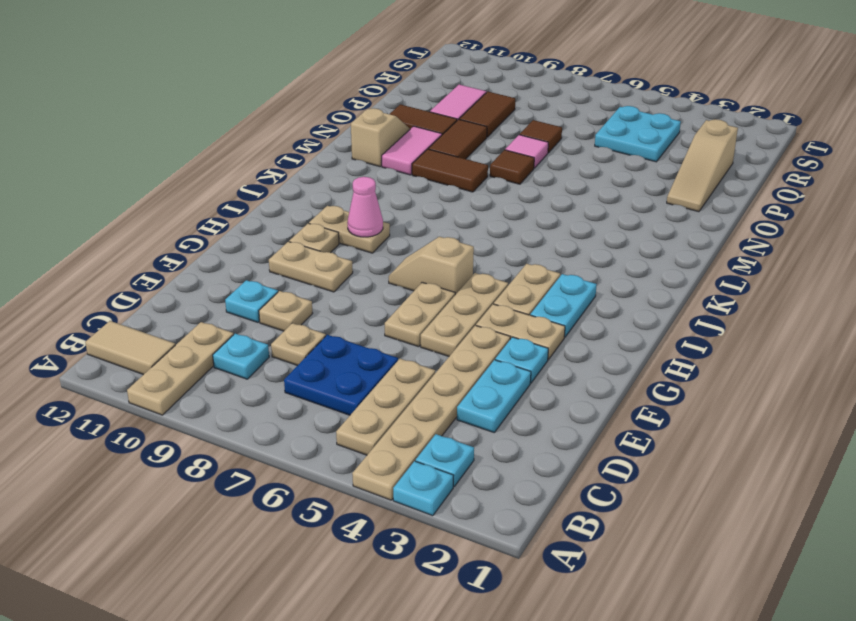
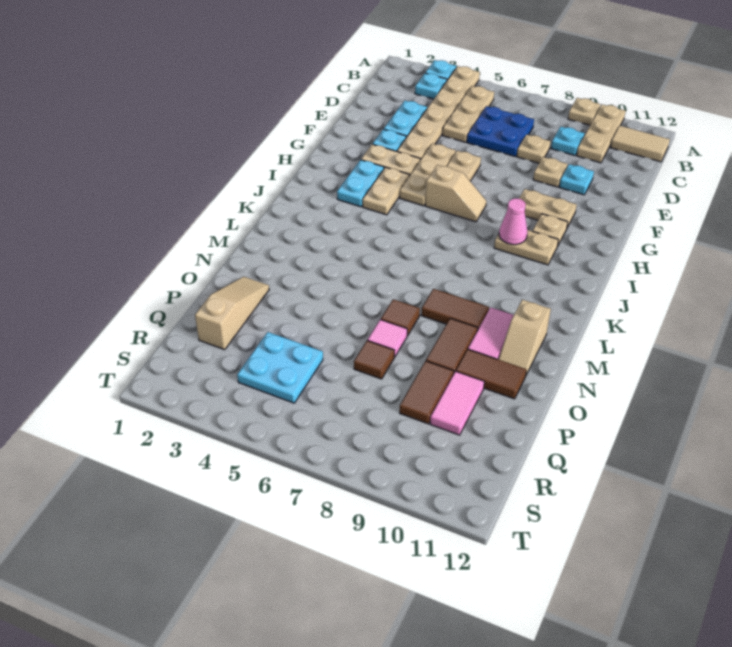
none -> tan 1x1 plate [568,98,600,125]

